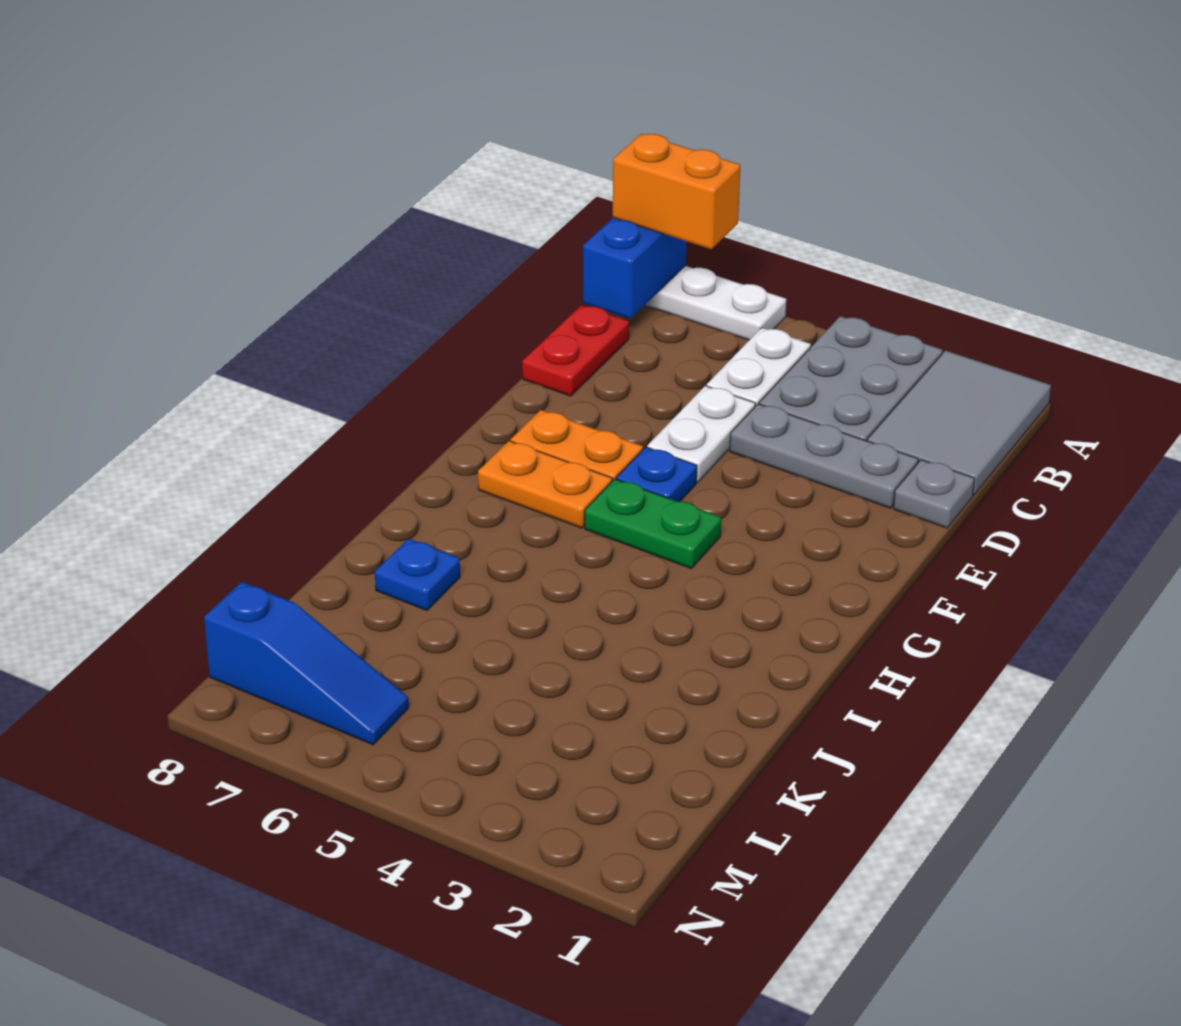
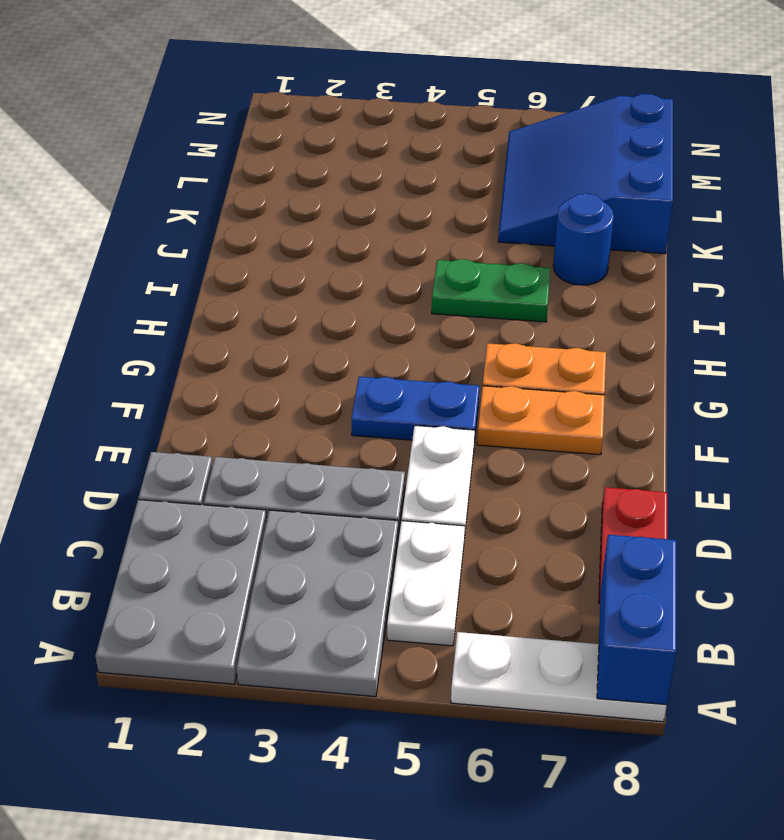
grey 2x3 tile [867,351,1051,495] -> grey 2x3 plate [95,500,267,684]
orange 1x2 brick [613,134,740,249] -> none
blue 1x1 plate [616,447,697,502] -> blue 1x2 plate [351,377,479,443]
green 1x2 plate [585,479,721,569] -> green 1x2 plate moved to [432,259,551,322]
blue 1x1 plate [375,539,460,610] -> blue 1x1 round brick [553,193,614,285]
blue 1x3 slope [204,582,409,745] -> blue 3x3 slope [498,94,673,254]

